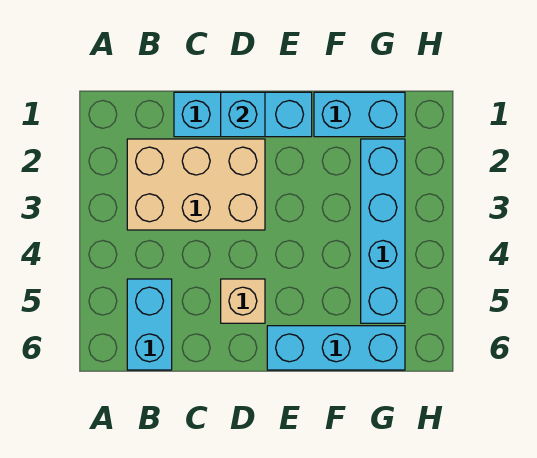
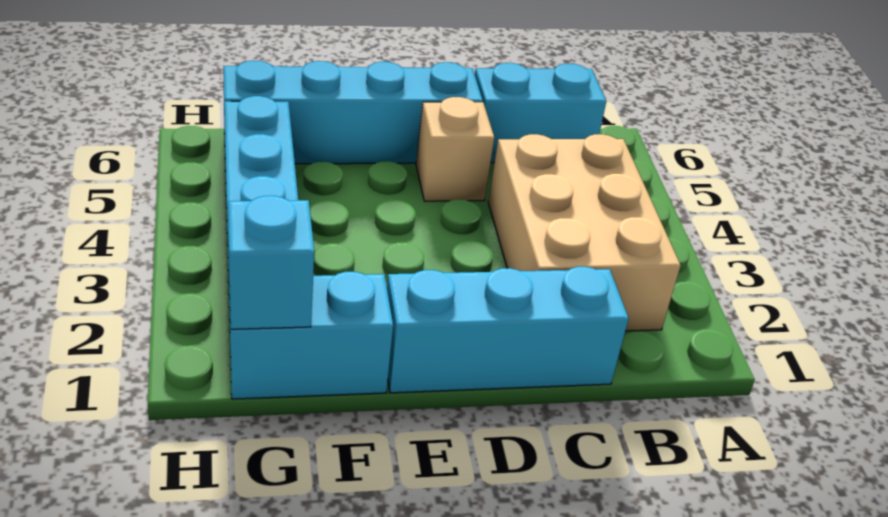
tan 2x3 brick [127,139,265,230] -> tan 2x3 brick turned to [488,134,681,331]
cyan 1x2 brick [127,279,172,370] -> cyan 1x2 brick turned to [475,63,606,163]
cyan 1x1 brick [221,92,265,137] -> cyan 1x1 brick moved to [228,196,314,329]
cyan 1x3 brick [267,326,405,370] -> cyan 1x4 brick [223,61,483,164]

